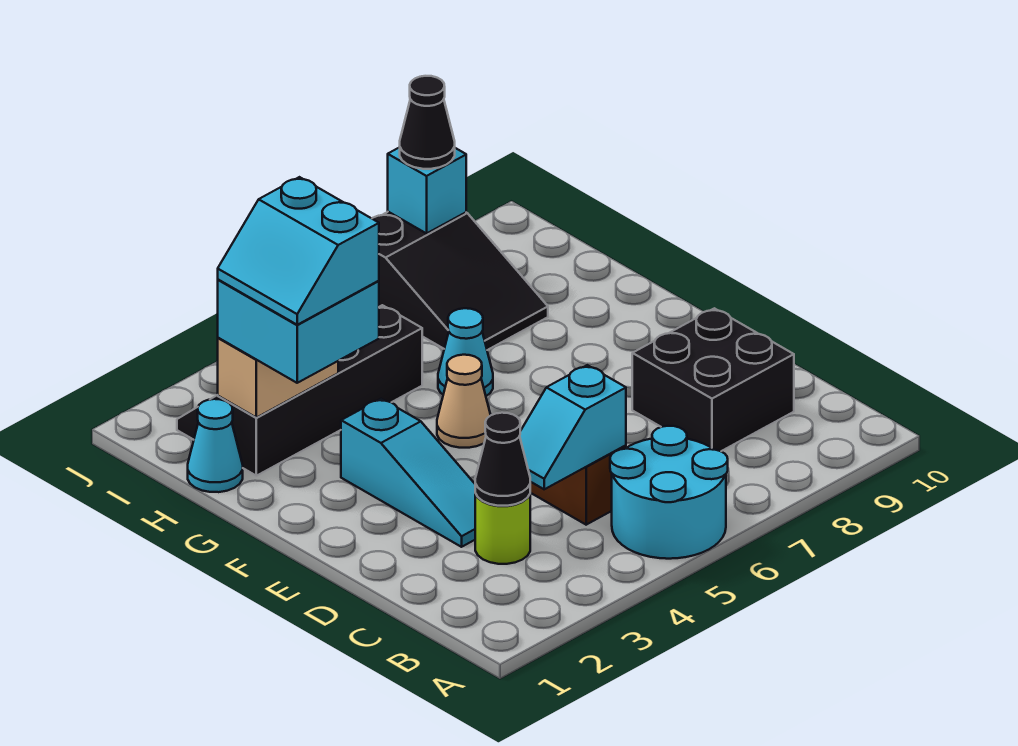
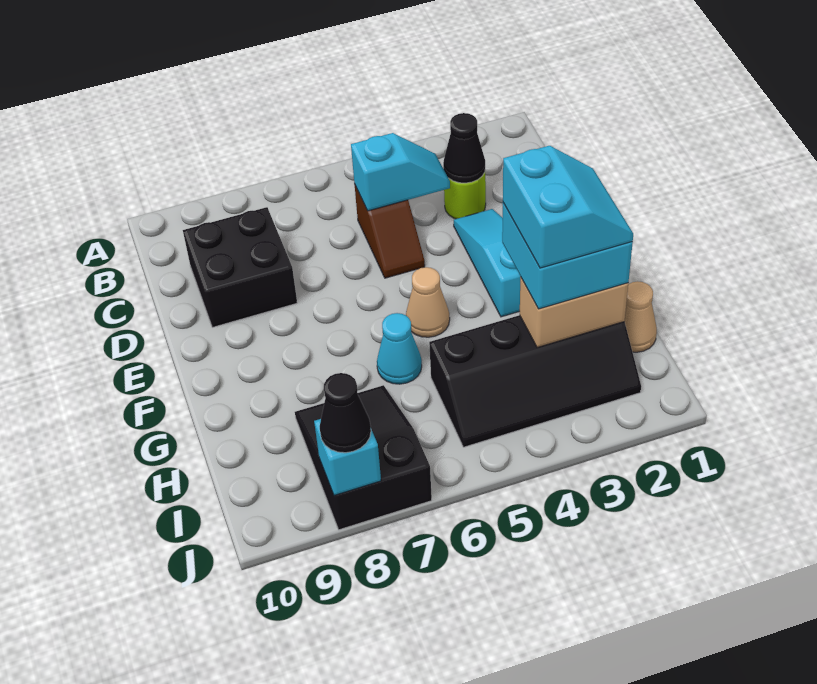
cyan 2x2 round brick [610,426,728,559] -> none
cyan 1x1 cone [188,399,243,492] -> tan 1x1 cone [624,281,657,352]

